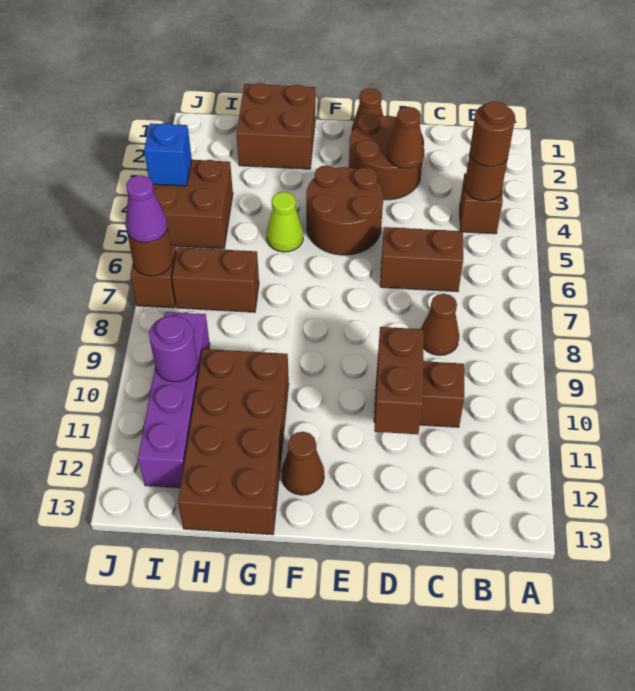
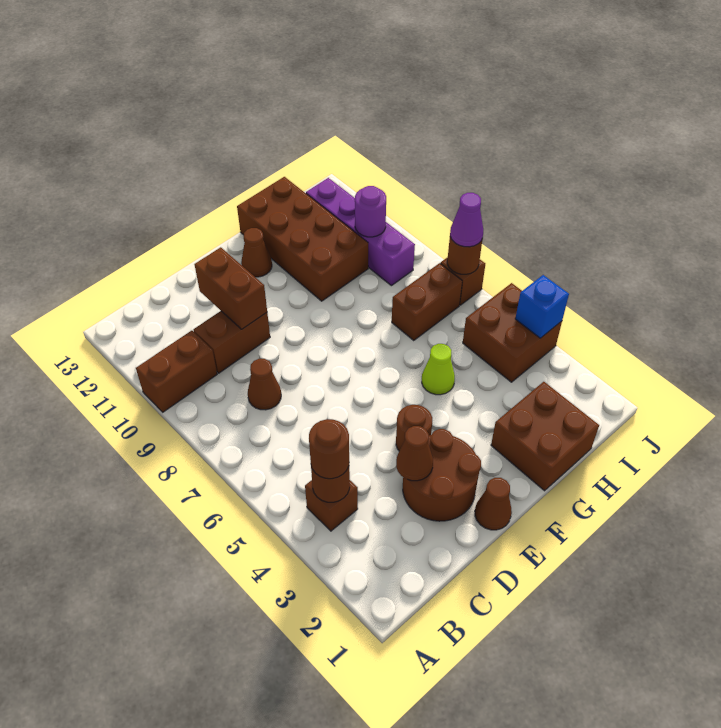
brown 1x2 brick [380,227,463,292] -> brown 1x2 brick moved to [136,331,217,412]
brown 2x2 round brick [306,165,383,255] -> brown 1x1 round brick [396,405,432,451]

